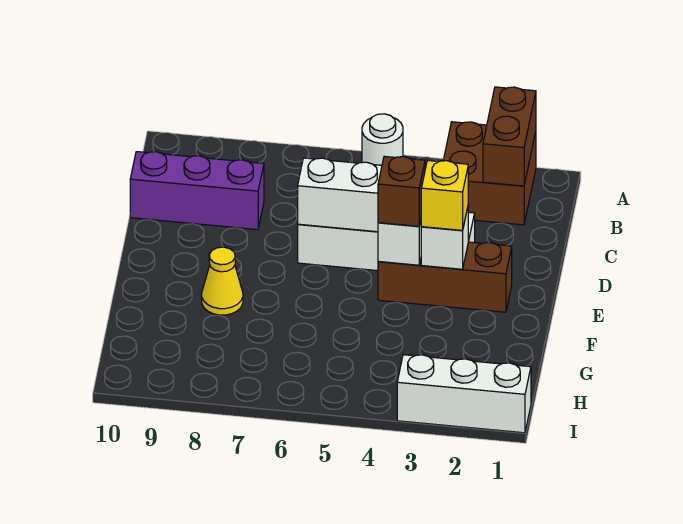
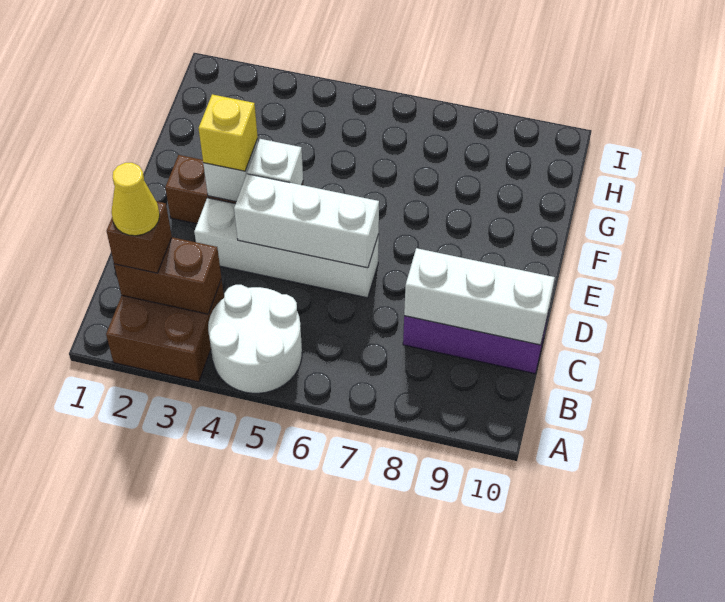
brown 1x2 brick [483,87,536,186] -> brown 1x2 brick turned to [114,237,221,314]
white 1x1 round brick [362,114,403,165] -> white 2x2 round brick [208,285,302,393]
brown 1x1 brick [378,156,425,226] -> brown 1x1 brick moved to [106,201,172,273]
yellow 1x1 cone [202,247,243,315] -> yellow 1x1 cone moved to [111,163,160,236]
white 1x3 brick [397,355,531,433] -> white 1x3 brick moved to [404,248,555,345]

